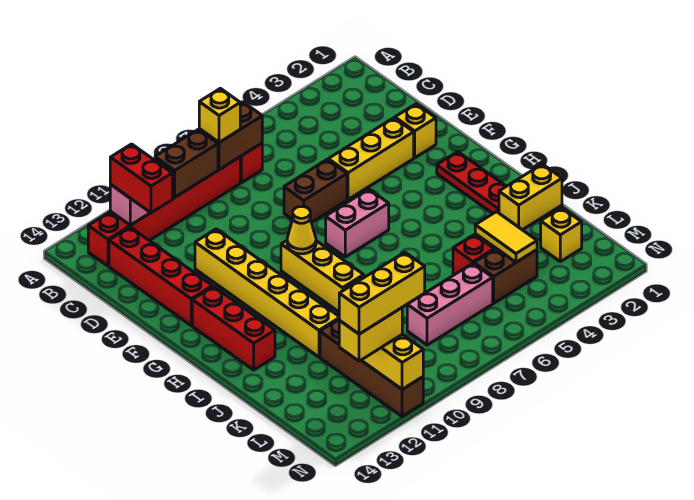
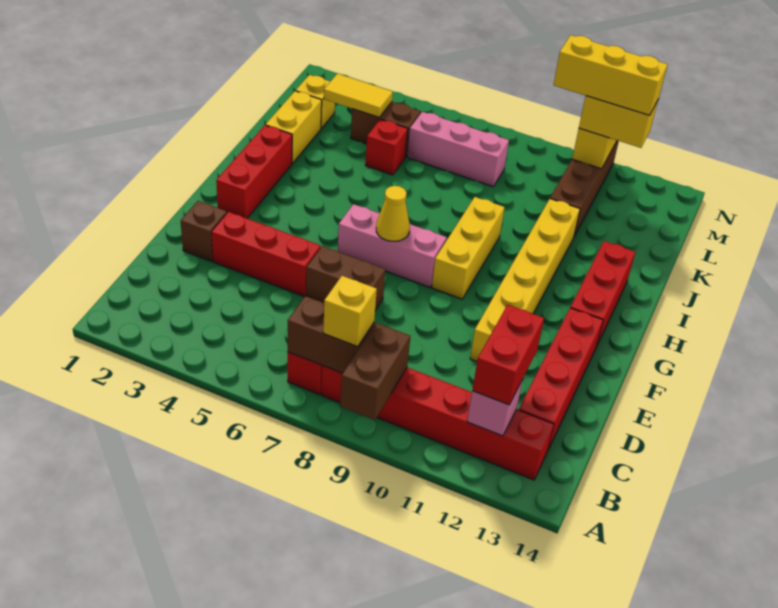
brown 1x2 brick [155,130,218,197] -> brown 1x2 brick turned to [340,323,411,420]
yellow 1x1 brick [395,104,436,158] -> brown 1x1 brick [181,201,227,261]
yellow 1x3 brick [328,118,414,199] -> red 1x3 brick [211,212,321,297]
red 1x3 plate [437,152,506,213] -> red 1x3 brick [216,125,292,218]
pink 1x2 brick [326,189,389,257] -> pink 1x3 brick [338,204,447,287]
yellow 1x1 cone [287,207,316,254] -> yellow 1x1 cone moved to [376,186,410,241]
yellow 1x2 brick [499,164,562,230] -> yellow 1x2 brick turned to [266,91,322,163]
yellow 1x2 tile [475,212,537,262] -> yellow 1x2 tile turned to [324,73,393,117]

